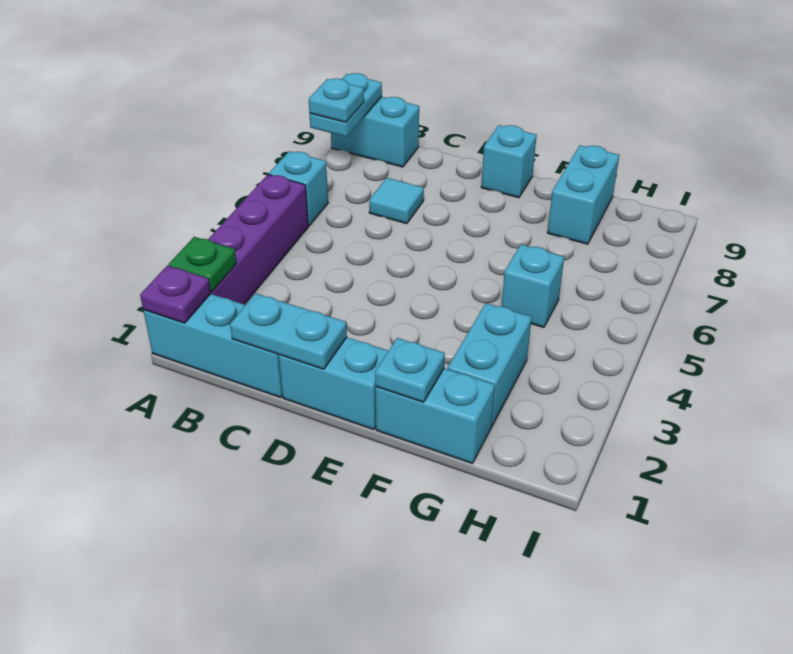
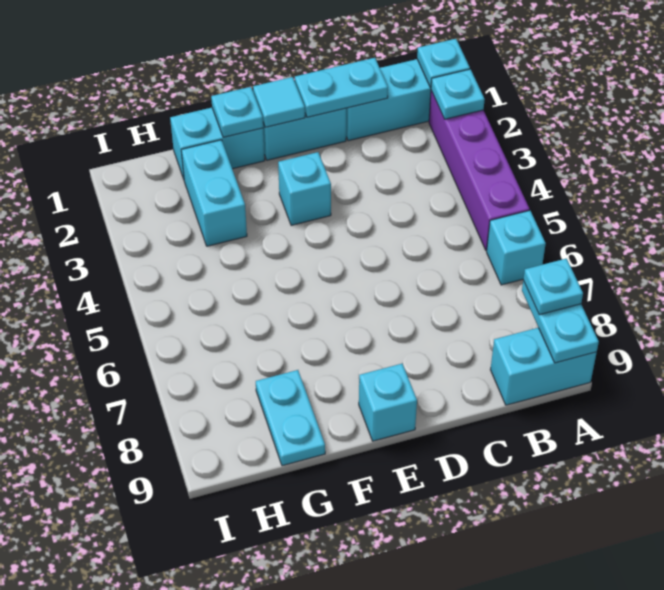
purple 1x1 plate [140,266,211,323] -> cyan 1x1 plate [417,39,470,88]
green 1x1 plate [169,237,236,292] -> cyan 1x1 plate [431,69,485,119]
cyan 1x1 tile [369,178,424,224] -> cyan 1x1 tile moved to [253,77,305,127]
cyan 1x1 brick [502,245,564,327] -> cyan 1x1 brick moved to [278,152,331,225]
cyan 1x2 brick [548,145,619,244] -> cyan 1x2 plate [256,370,325,466]

